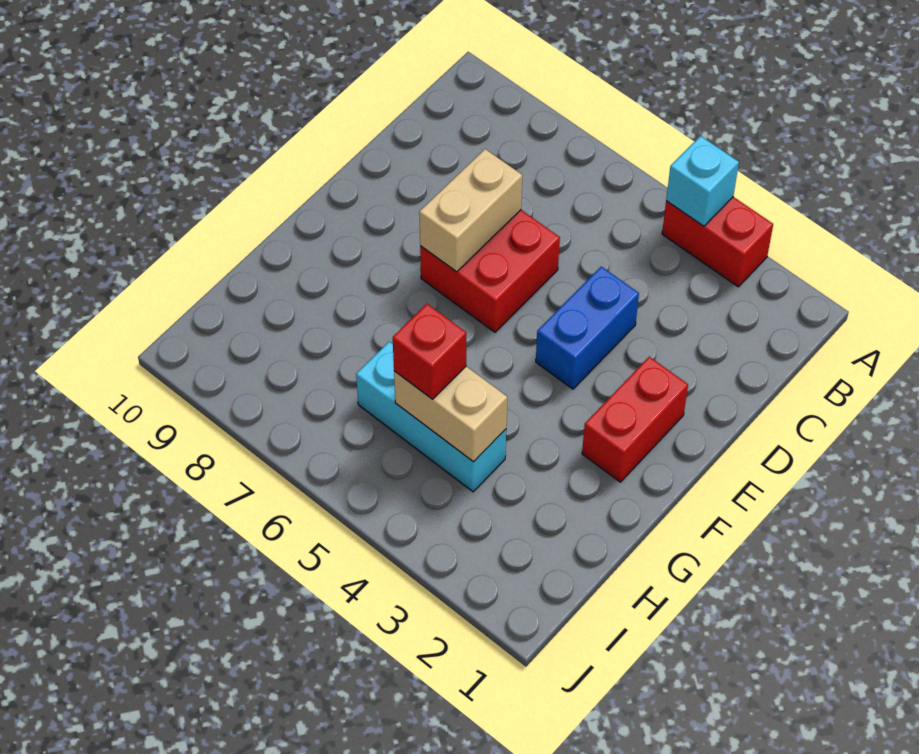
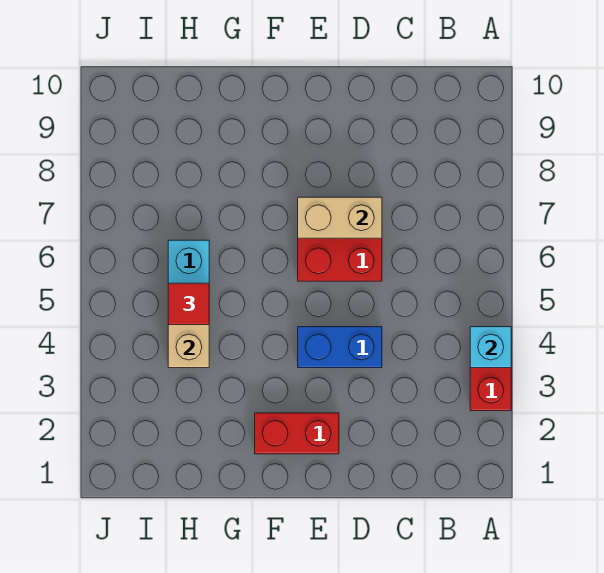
red 1x1 brick [393,304,466,399] -> red 1x1 tile [168,283,209,325]

